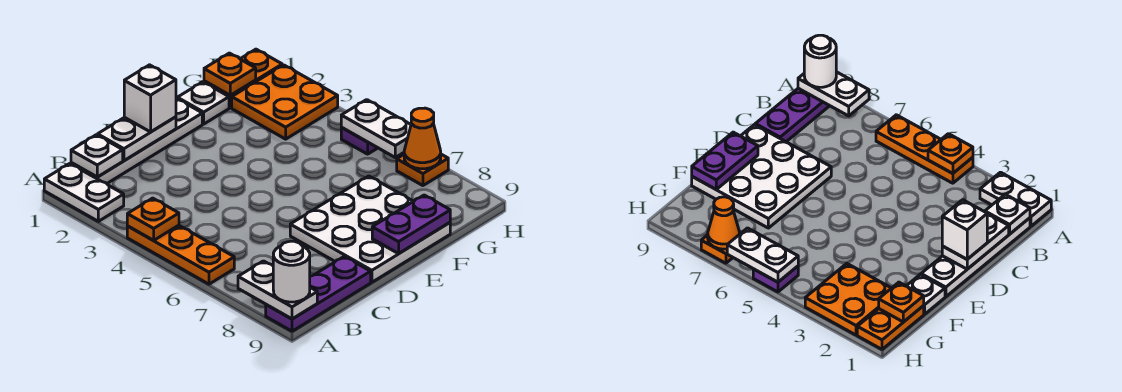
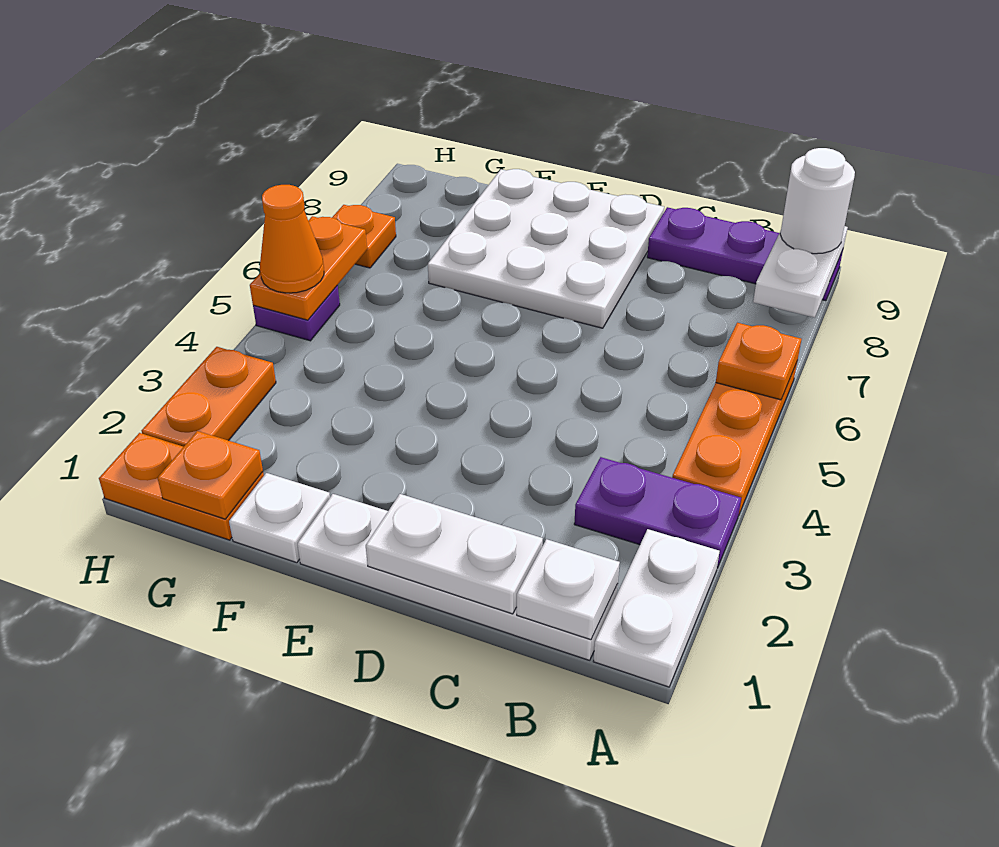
orange 1x1 plate [127,198,179,240] -> orange 1x1 plate moved to [716,323,801,400]
white 1x1 brick [124,65,176,132] -> none
purple 1x2 plate [372,195,450,254] -> purple 1x2 plate moved to [574,457,741,568]
orange 2x2 plate [232,65,338,139] -> orange 1x2 plate [142,347,276,447]
white 1x2 plate [341,100,411,157] -> orange 1x2 plate [250,216,367,320]
orange 1x1 cone [404,108,441,169] -> orange 1x1 cone moved to [260,185,324,293]

